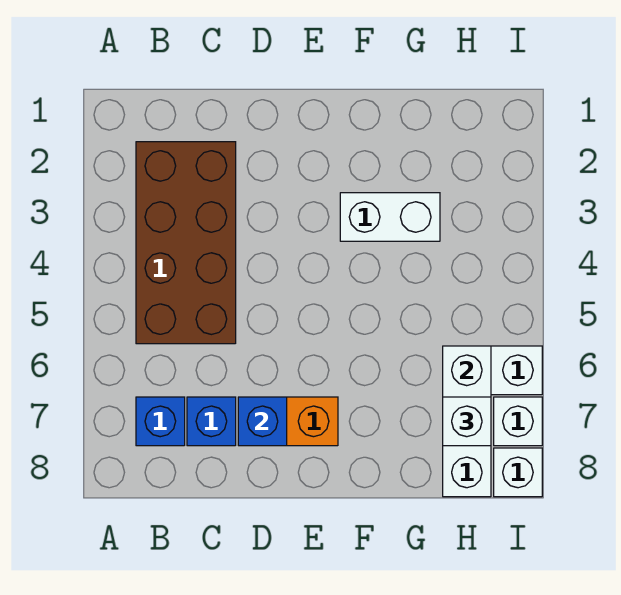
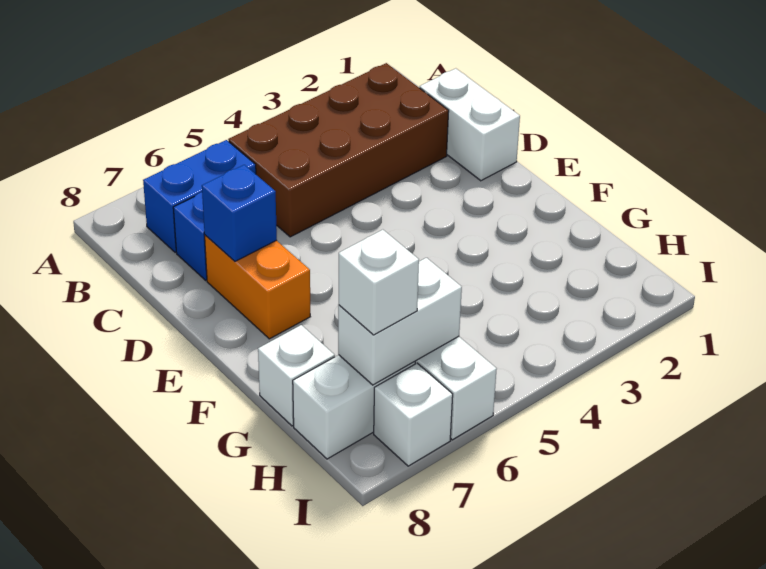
blue 1x1 brick [136,397,185,446] -> blue 1x2 brick [143,140,256,253]
white 1x2 brick [340,193,440,241] -> white 1x2 brick moved to [420,68,520,181]
white 1x1 brick [494,448,542,497] -> white 1x1 brick moved to [258,325,335,426]

